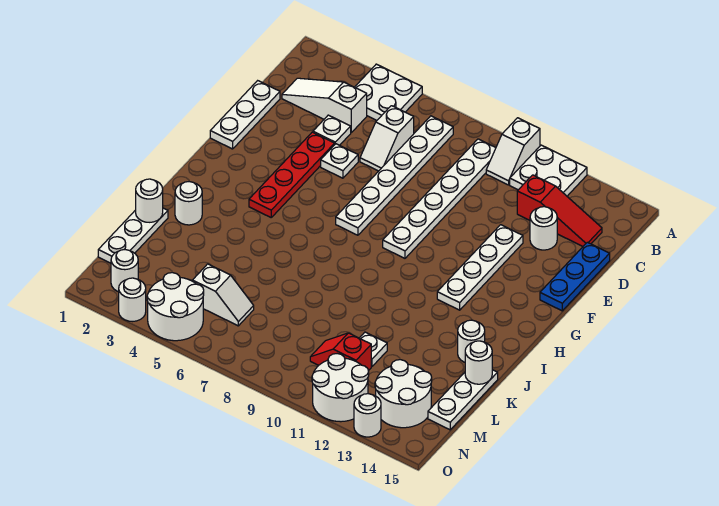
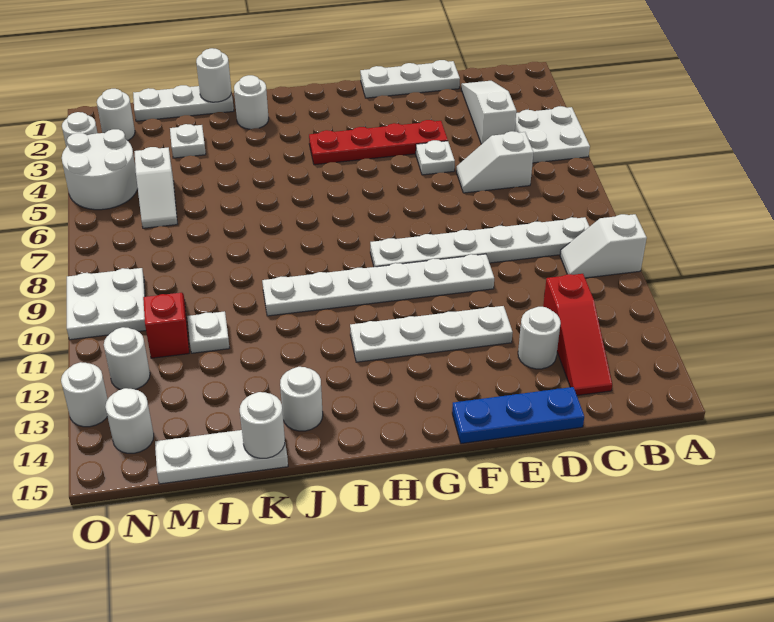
white 2x2 plate [510,145,587,196] -> white 2x2 plate moved to [67,268,146,340]
white 1x6 plate [336,116,453,235] -> white 1x6 plate moved to [262,254,494,316]
white 1x1 plate [313,115,351,145] -> white 1x1 plate moved to [170,124,206,158]
white 2x2 round brick [375,360,432,428] -> white 1x1 round brick [105,388,154,453]
white 2x2 round brick [312,354,369,422] -> white 1x1 round brick [104,327,150,389]

